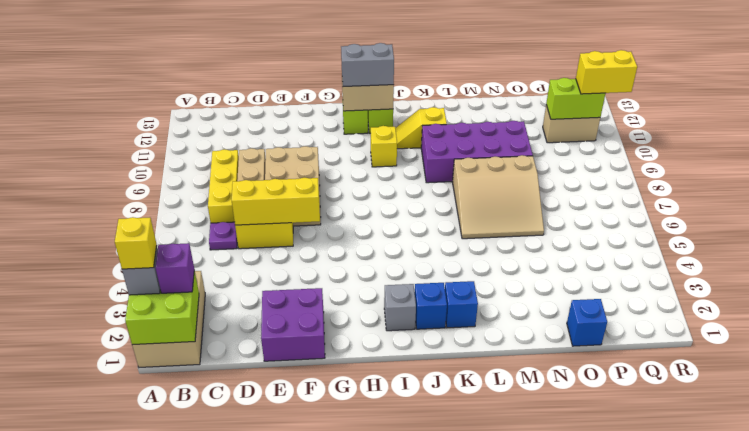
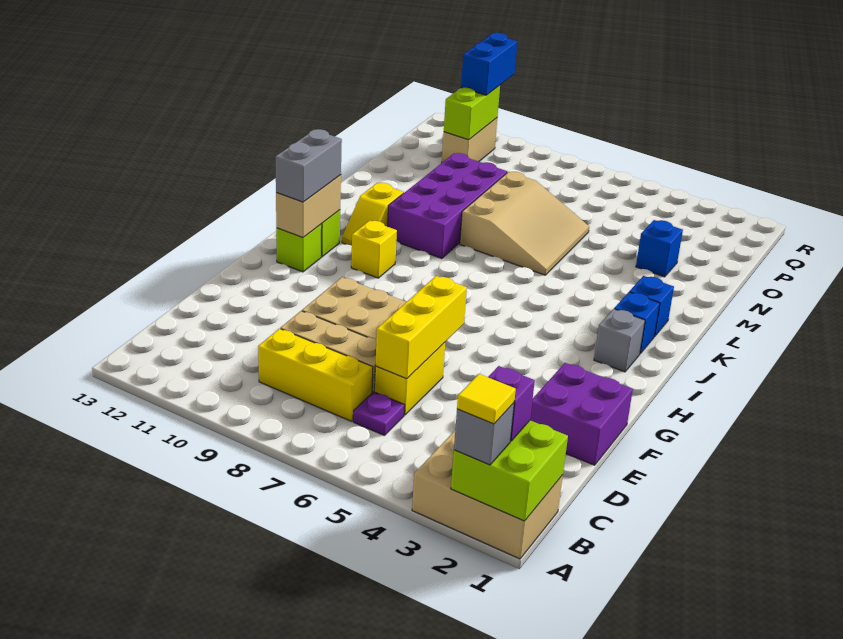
yellow 1x1 brick [115,217,157,269] -> yellow 1x1 tile [457,374,516,424]
blue 1x1 brick [567,299,607,346] -> blue 1x1 brick moved to [636,220,683,277]
yellow 1x2 brick [576,50,637,94] -> blue 1x2 brick [461,33,517,95]

